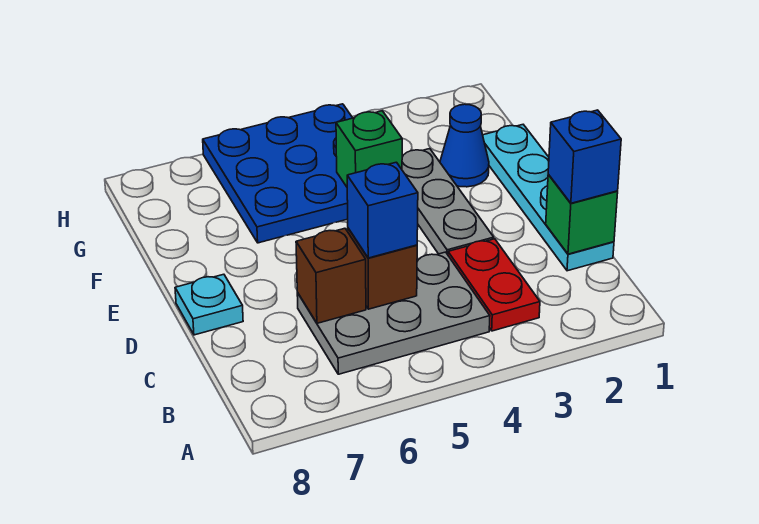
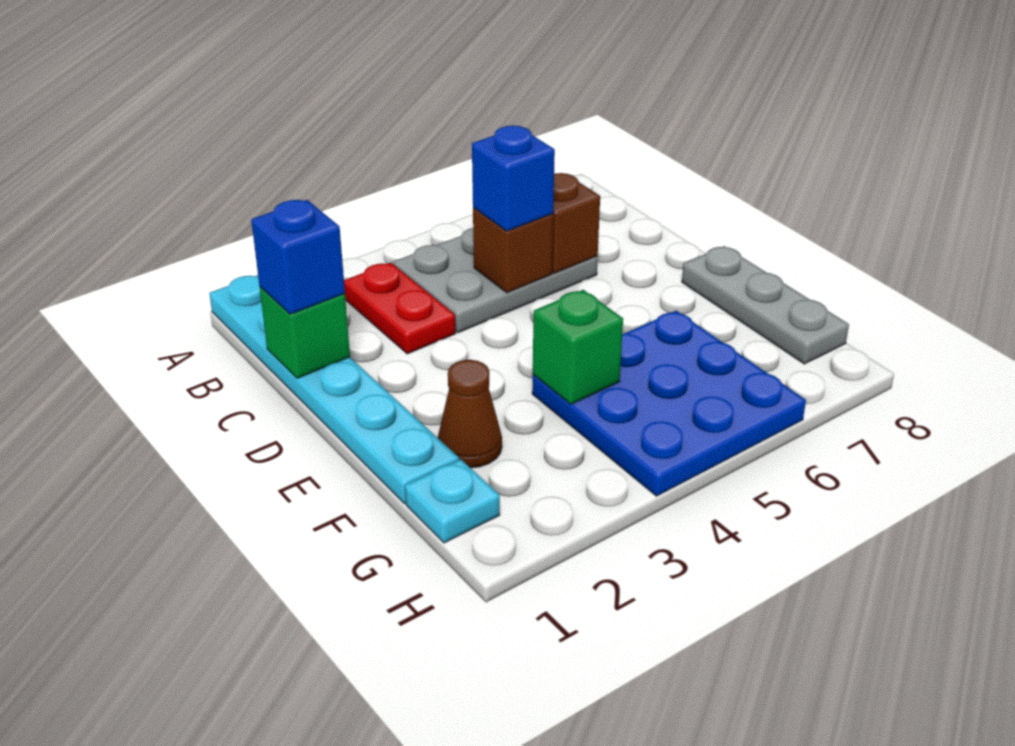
cyan 1x4 plate [483,125,614,271] -> cyan 1x6 plate [209,275,459,504]
grey 1x3 plate [402,149,494,255] -> grey 1x3 plate moved to [682,246,849,364]
cyan 1x1 plate [175,274,243,335] -> cyan 1x1 plate moved to [405,459,500,543]
blue 1x1 cone [440,104,489,187] -> brown 1x1 cone [438,360,502,468]

